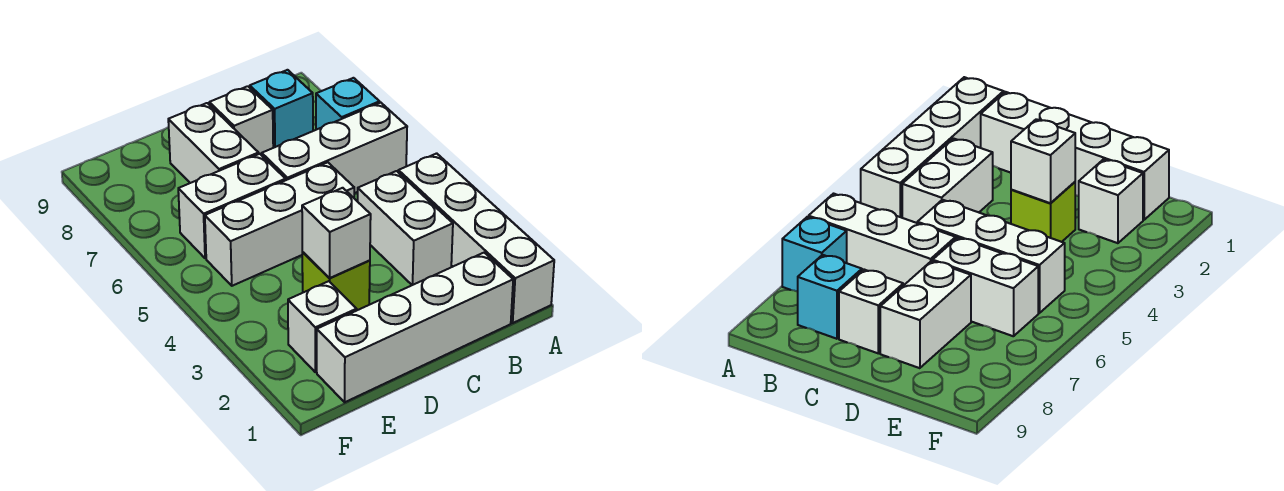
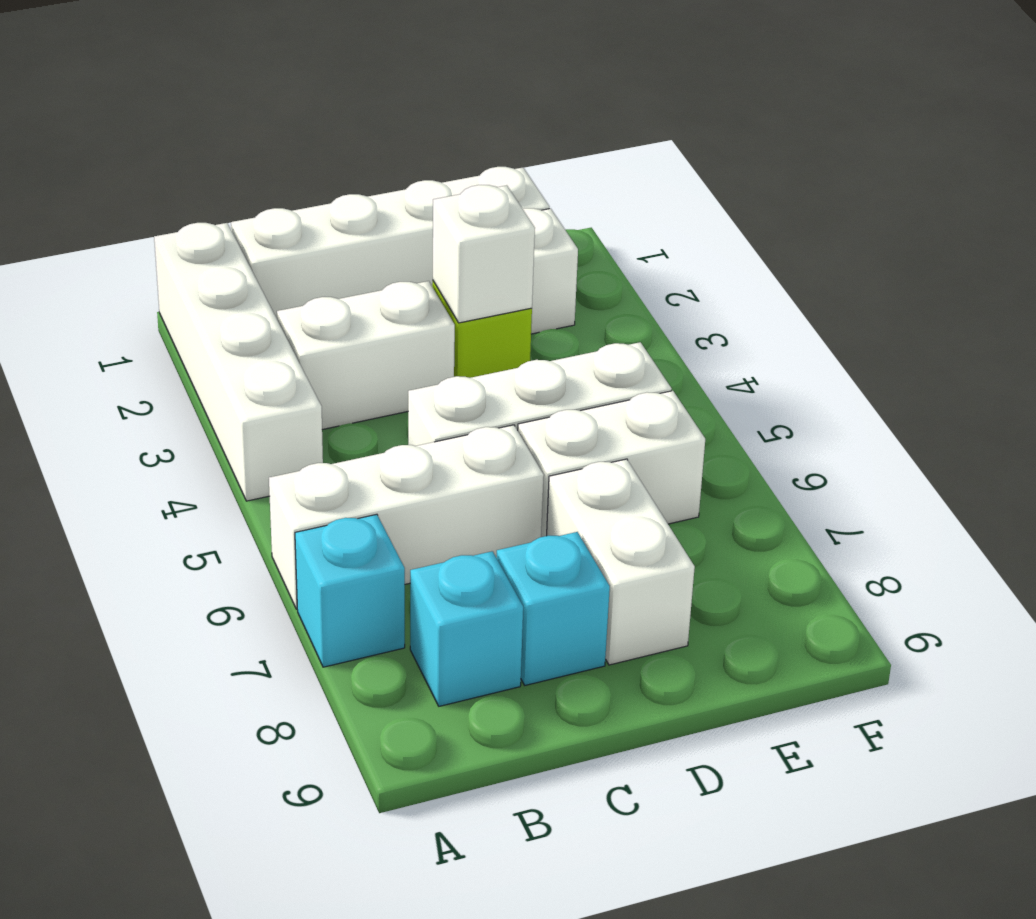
white 1x2 brick [358,171,453,285] -> white 1x2 brick turned to [277,281,455,430]
white 1x1 brick [209,86,273,155] -> cyan 1x1 brick [497,532,610,685]

